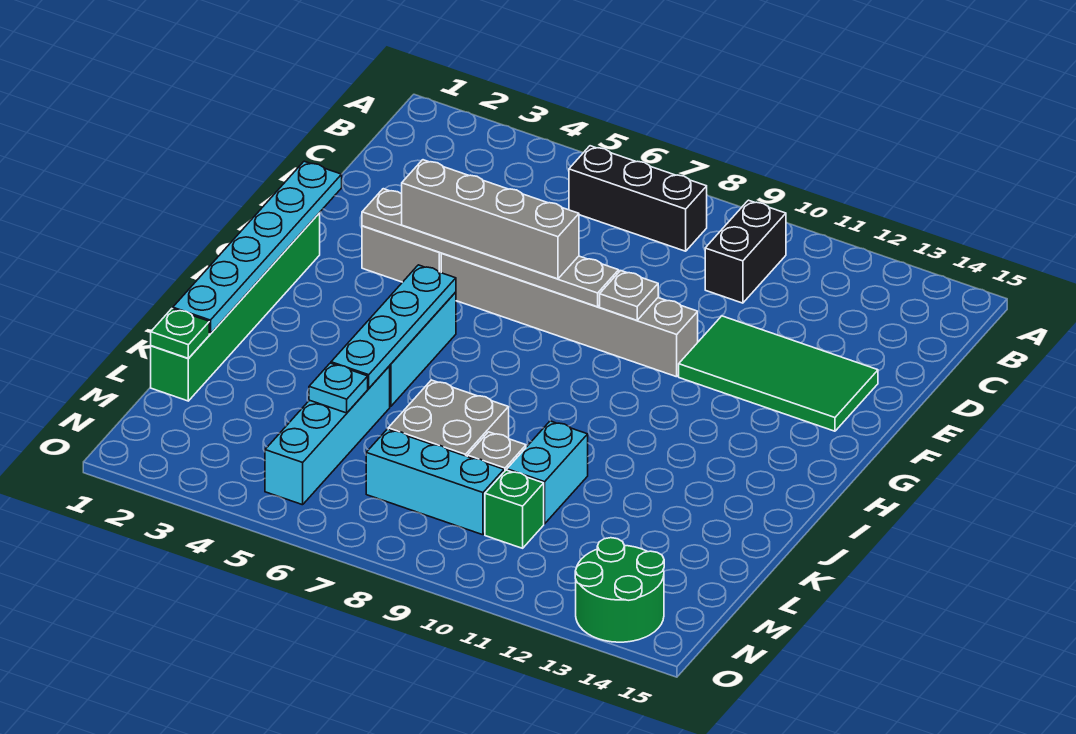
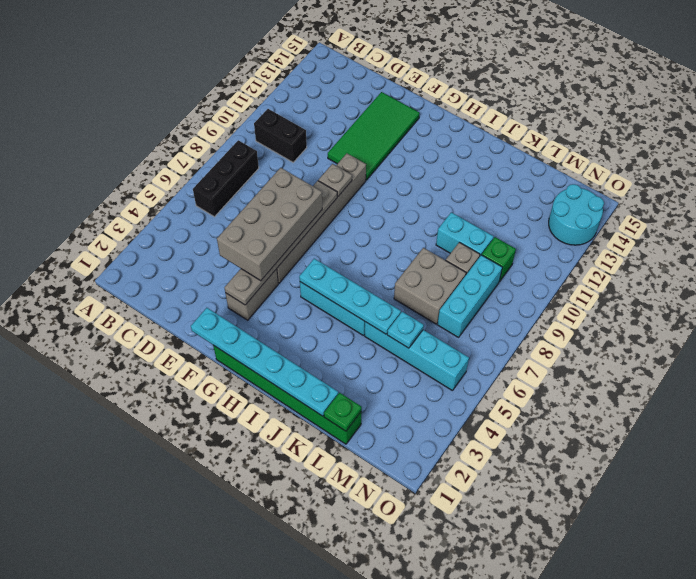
grey 1x4 brick [402,160,579,279] -> grey 2x4 brick [217,168,322,281]
green 2x2 round brick [575,538,664,642] -> cyan 2x2 round brick [549,184,604,245]

